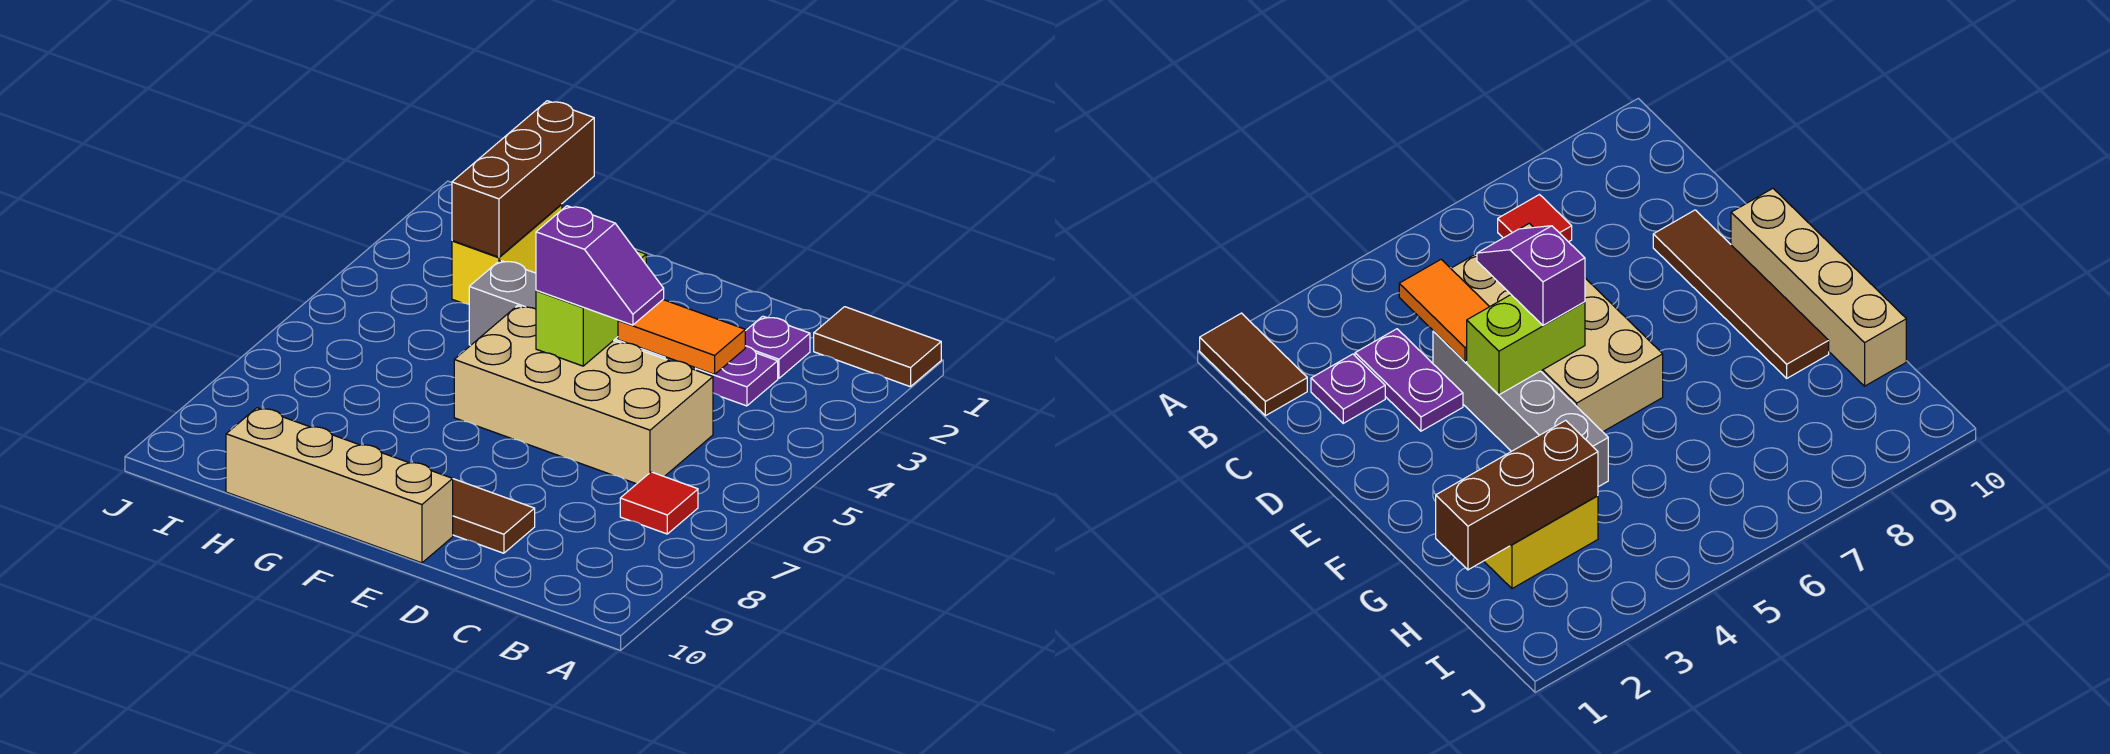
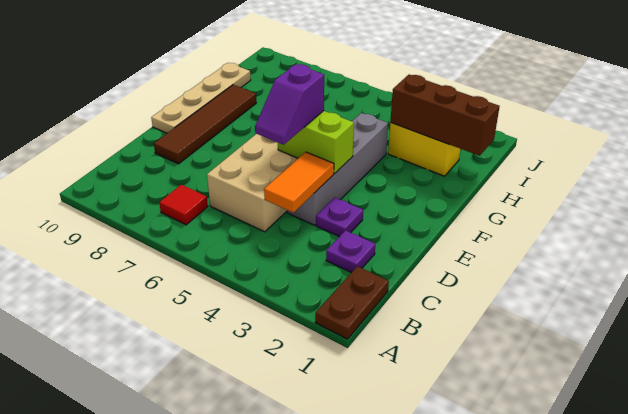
brown 1x2 tile [814,307,941,387] -> brown 1x2 plate [315,266,389,339]
purple 1x2 plate [696,346,778,406] -> purple 1x1 plate [316,198,363,237]
tan 1x4 brick [226,408,453,563] -> tan 1x4 plate [151,63,251,133]

